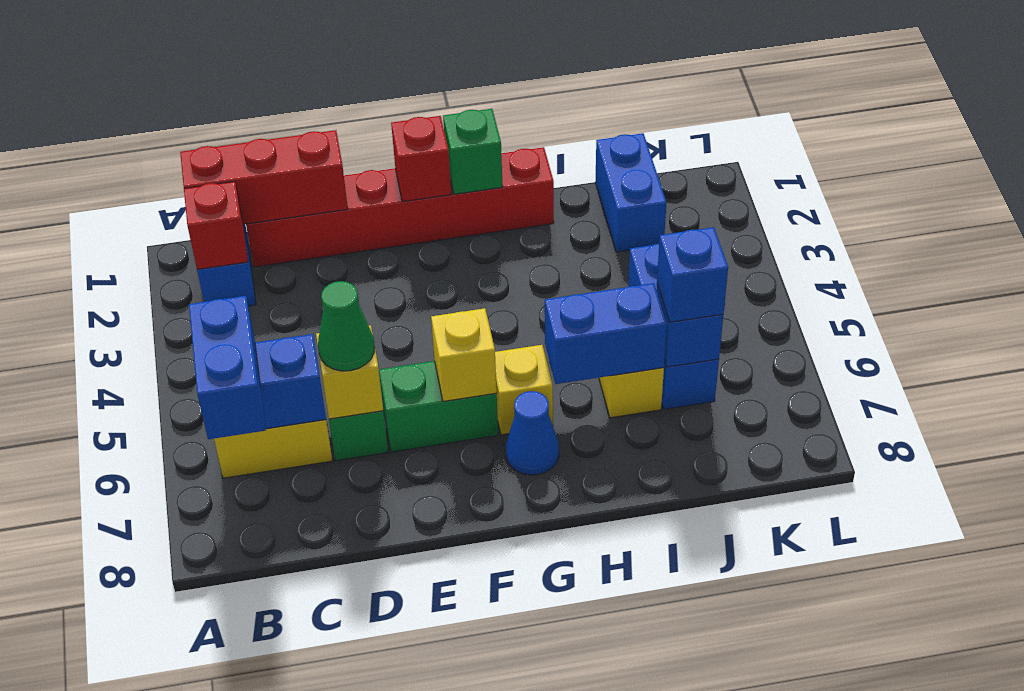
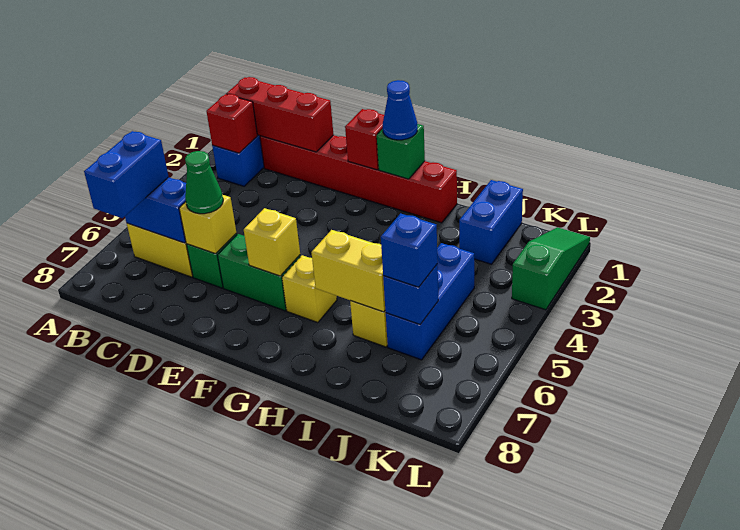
blue 1x1 cone [506,391,559,475] -> blue 1x1 cone moved to [383,80,417,140]
blue 1x2 brick [545,283,667,384] -> yellow 1x2 brick [311,230,385,312]
none -> green 1x3 slope [512,227,590,310]

